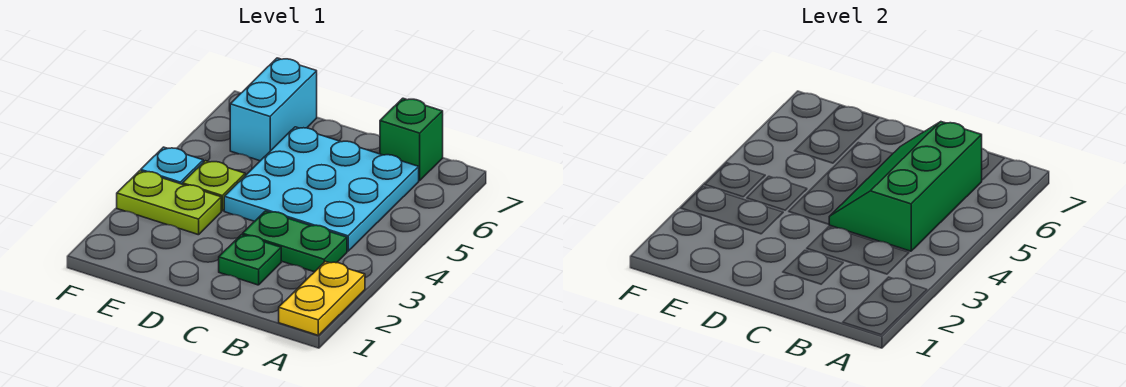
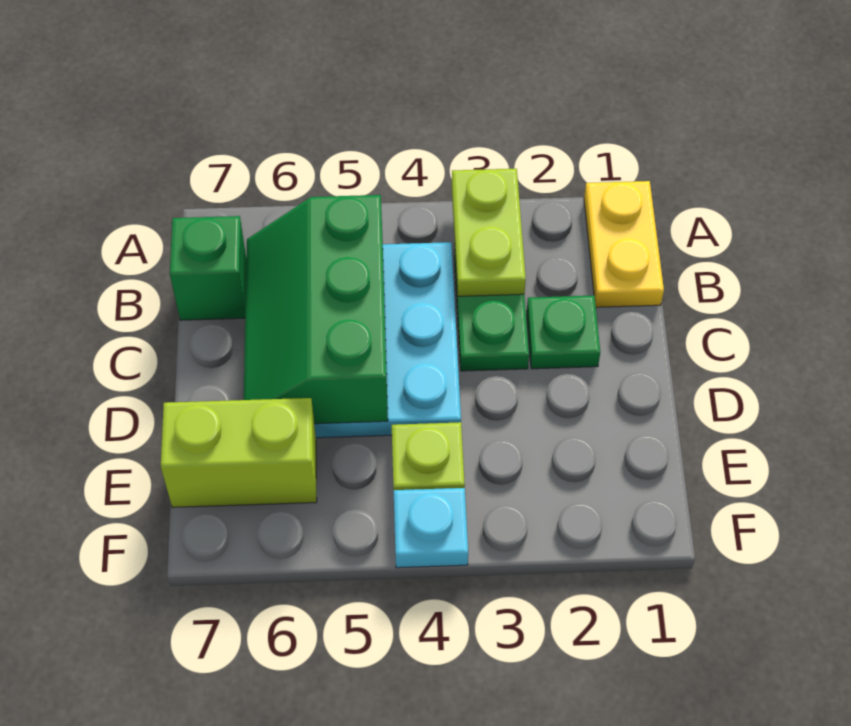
yellow 1x2 plate [279,261,365,335] -> yellow 1x2 plate turned to [584,181,664,307]
green 2x3 slope [829,122,982,251] -> green 2x3 slope turned to [244,195,388,424]
lime 1x2 plate [117,171,221,235] -> lime 1x2 plate moved to [452,169,526,296]
cyan 1x2 brick [230,58,317,161] -> lime 1x2 brick [161,398,317,507]

